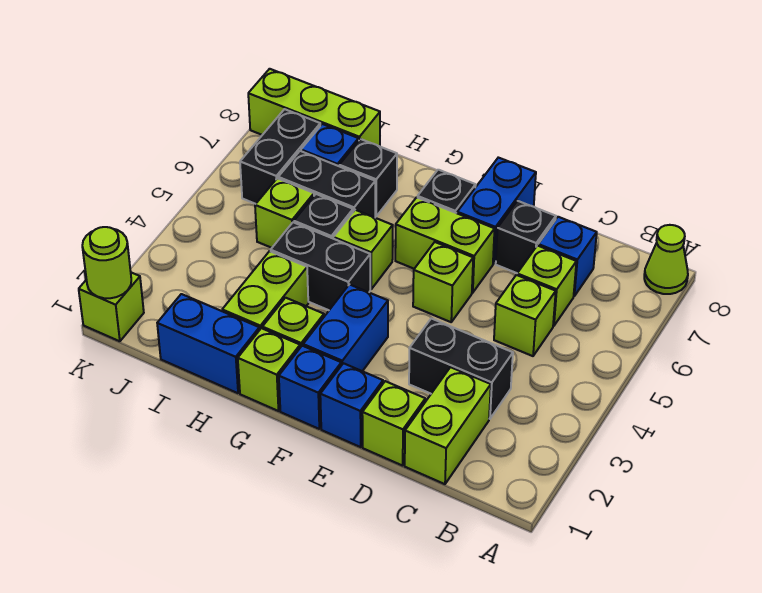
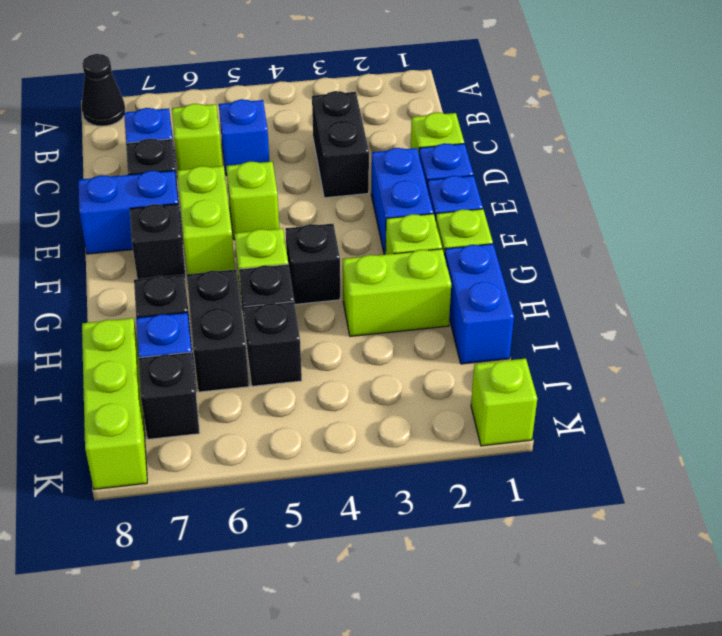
lime 1x1 cone [644,225,688,294] -> black 1x1 cone [82,54,126,126]
lime 1x2 brick [405,367,491,484] -> none
lime 1x1 brick [494,275,556,356] -> blue 1x1 brick [219,99,269,175]
blue 1x2 brick [303,284,388,371] -> blue 1x2 brick turned to [371,148,433,255]
black 1x2 brick [271,222,370,310] -> black 1x1 brick [285,224,340,304]
lime 1x1 brick [255,178,314,248] -> black 1x1 brick [244,302,302,386]
black 1x2 brick [240,109,320,204] -> black 1x1 brick [139,352,200,439]
lime 1x1 round brick [82,227,131,298] -> none

